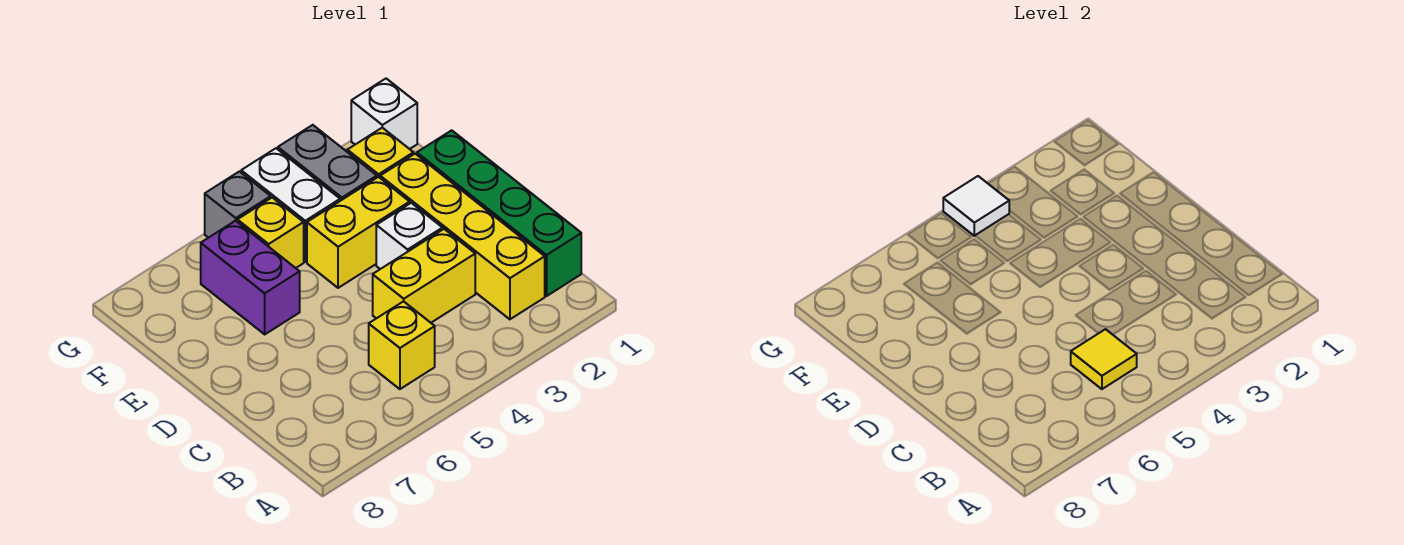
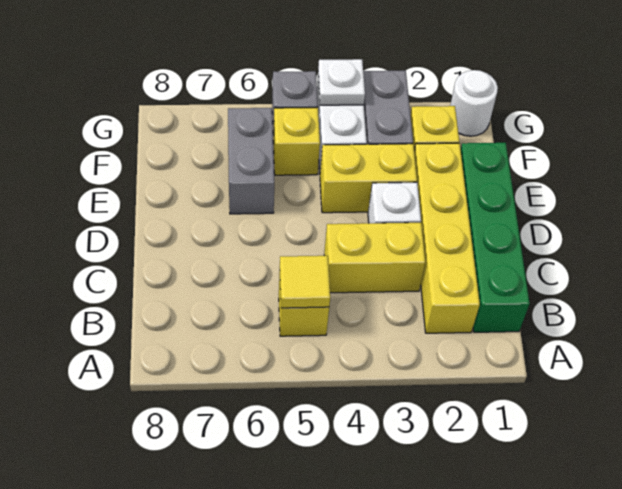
purple 1x2 brick [201,221,300,334] -> grey 1x2 brick [228,108,274,214]
white 1x1 brick [351,79,417,149] -> white 1x1 round brick [450,70,498,136]
white 1x1 tile [943,176,1009,236] -> white 1x1 plate [318,59,365,105]

